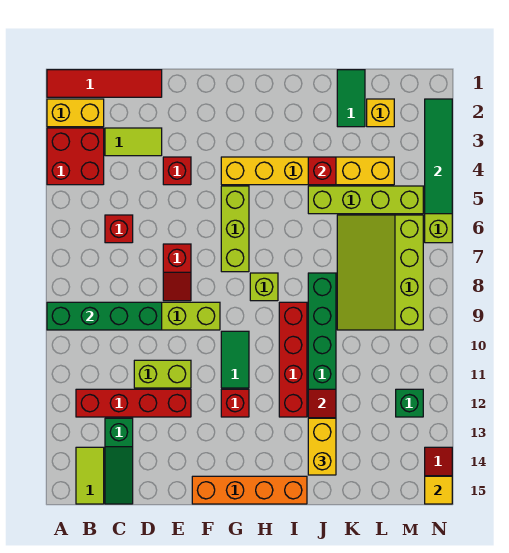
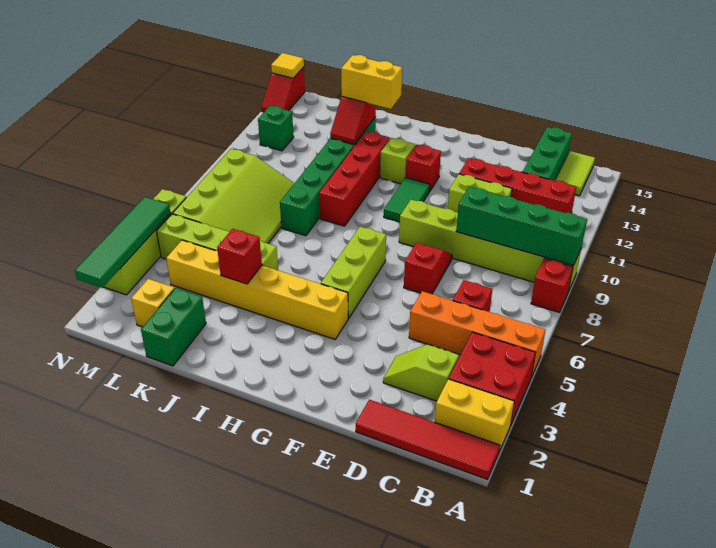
lime 1x2 tile [105,128,162,156] -> lime 1x2 slope [383,344,459,401]
green 1x3 slope [105,418,133,504] -> green 1x3 brick [523,127,572,181]
red 1x1 brick [163,157,191,185] -> red 1x1 brick moved to [531,258,573,312]
orange 1x4 brick [192,476,307,504] -> orange 1x4 brick moved to [409,291,545,377]
lime 1x1 brick [250,273,278,301] -> lime 1x1 brick moved to [380,138,415,184]
yellow 1x2 brick [308,418,336,475] -> yellow 1x2 brick turned to [341,55,402,109]
green 1x2 tile [337,70,365,127] -> green 1x2 brick [141,288,206,366]

